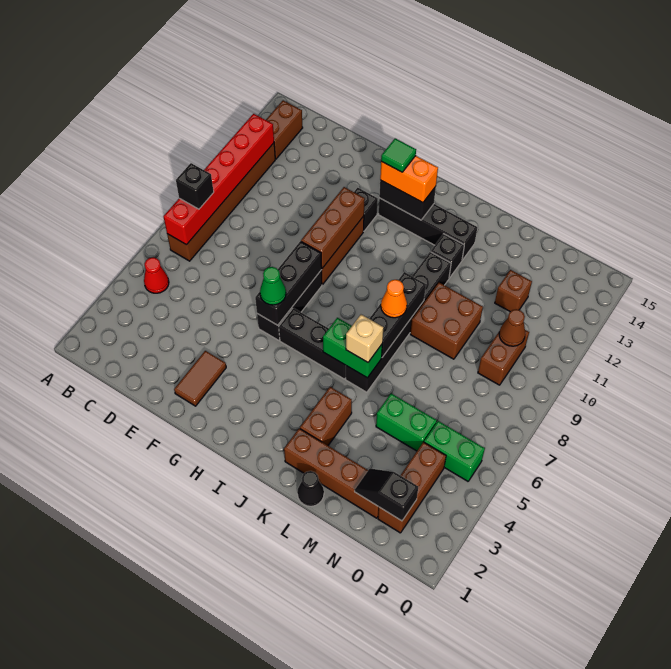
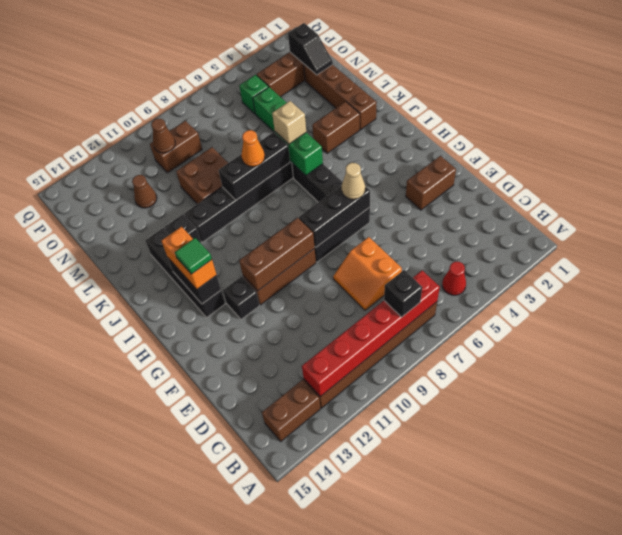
none -> orange 2x2 slope [333,237,402,310]
brown 1x2 tile [174,351,226,406] -> brown 1x2 brick [406,156,456,210]
green 1x1 cone [260,267,286,305] -> tan 1x1 cone [342,163,365,199]
black 1x1 cone [297,471,324,506] -> none
brown 1x1 brick [495,270,532,312] -> brown 1x1 cone [132,175,157,208]
green 1x2 brick [424,421,485,481] -> green 1x1 brick [239,75,268,114]

